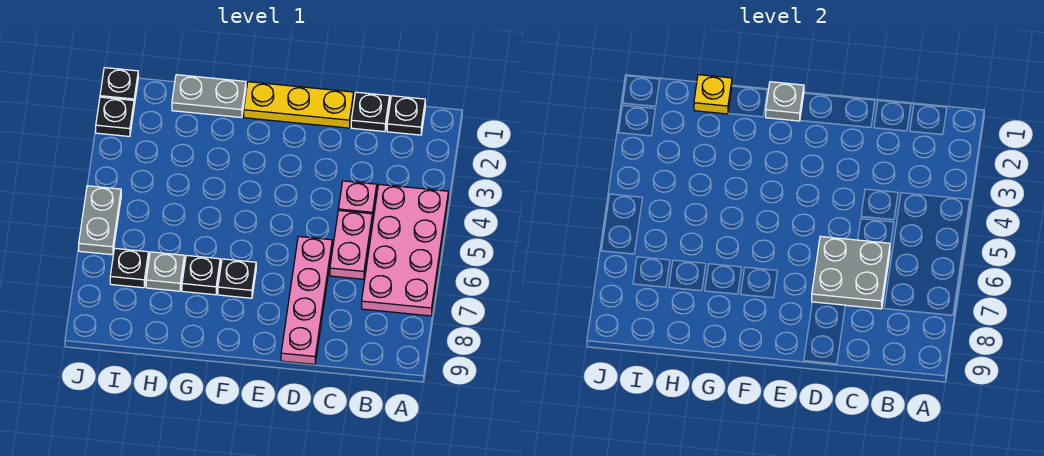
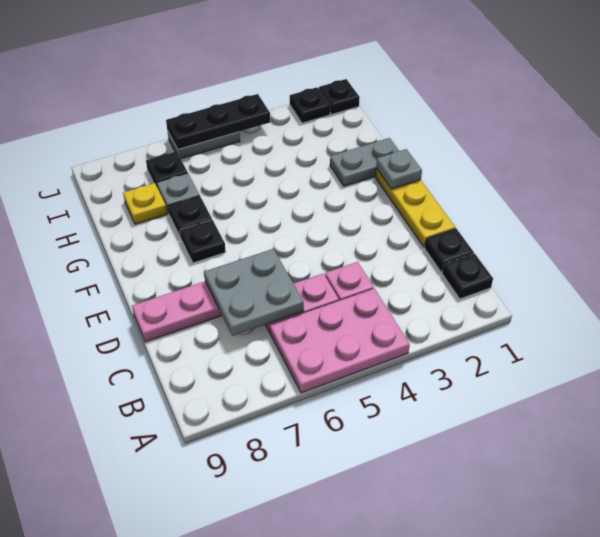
pink 2x4 plate [362,184,448,316] -> pink 2x3 plate [270,289,410,393]
grey 1x2 plate [172,75,246,118] -> grey 1x2 plate turned to [330,138,399,186]
yellow 1x1 plate [694,75,732,114] -> yellow 1x1 plate moved to [123,183,167,224]
none -> black 1x3 plate [166,94,270,149]

